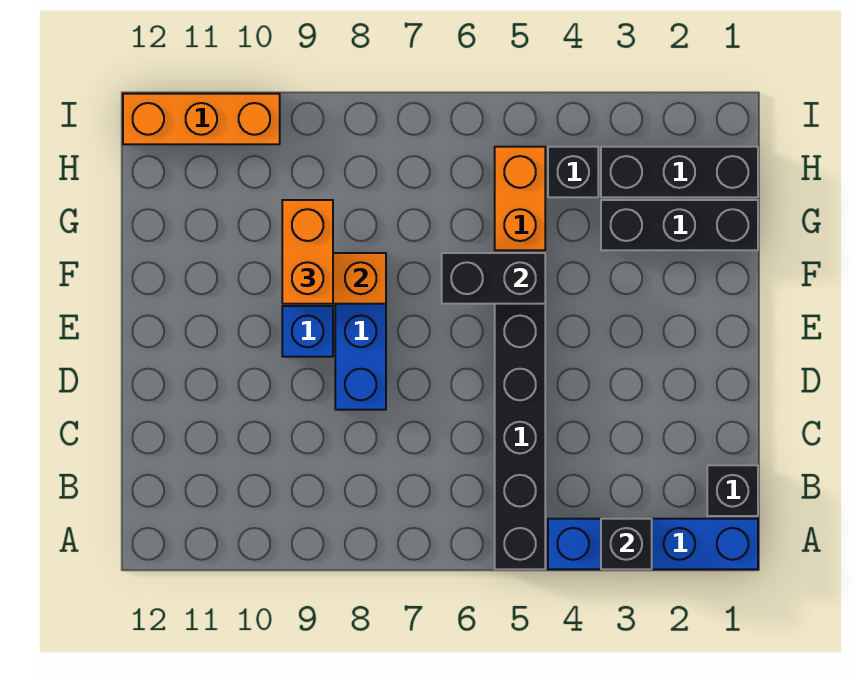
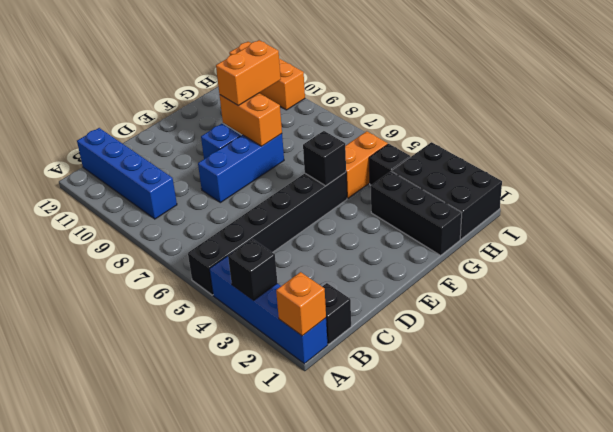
none -> orange 1x1 brick [276,272,326,336]
none -> blue 1x4 brick [77,128,177,219]
black 1x2 brick [442,253,545,304] -> black 1x1 brick [303,131,346,186]
black 1x3 brick [601,147,758,197] -> black 2x3 brick [392,142,502,239]

